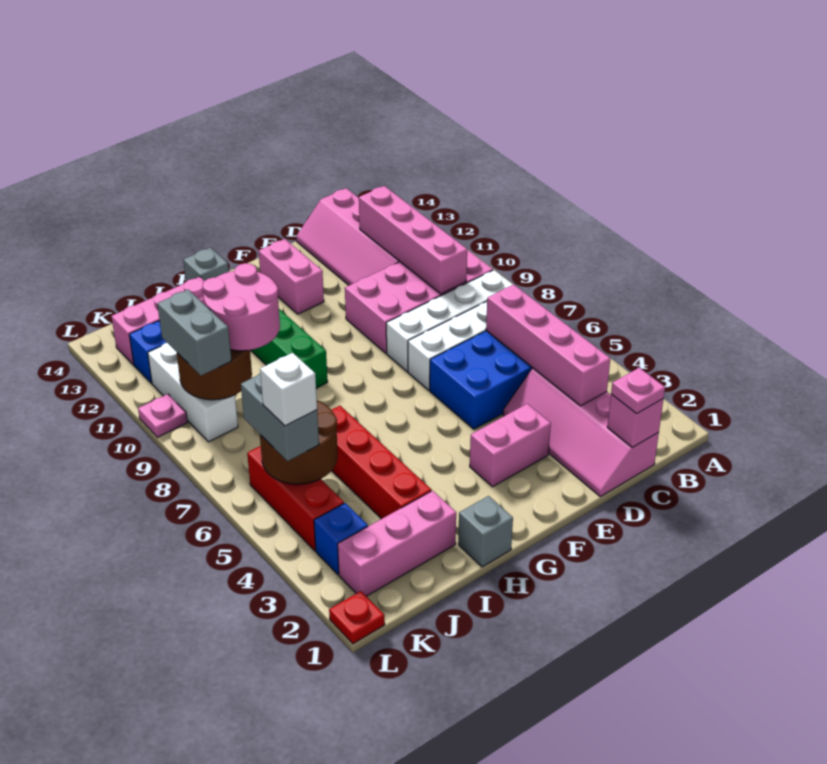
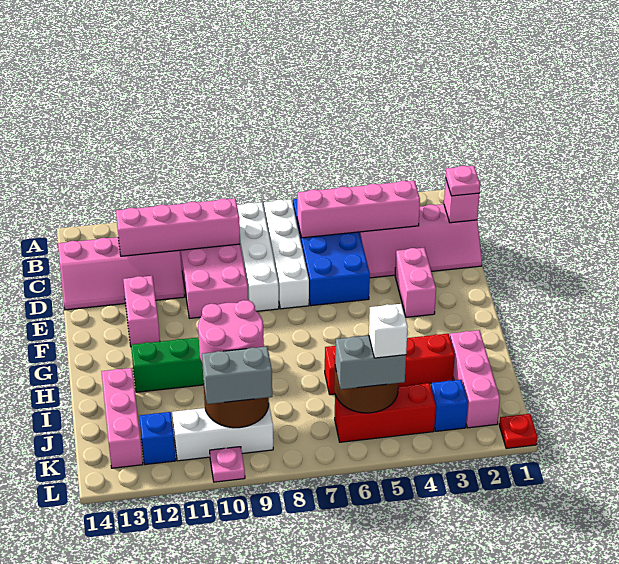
pink 1x2 brick [259,239,324,314] -> pink 1x2 brick turned to [123,276,160,346]
grey 1x1 brick [458,496,513,567] -> none
grey 1x1 brick [183,248,229,281] -> none

